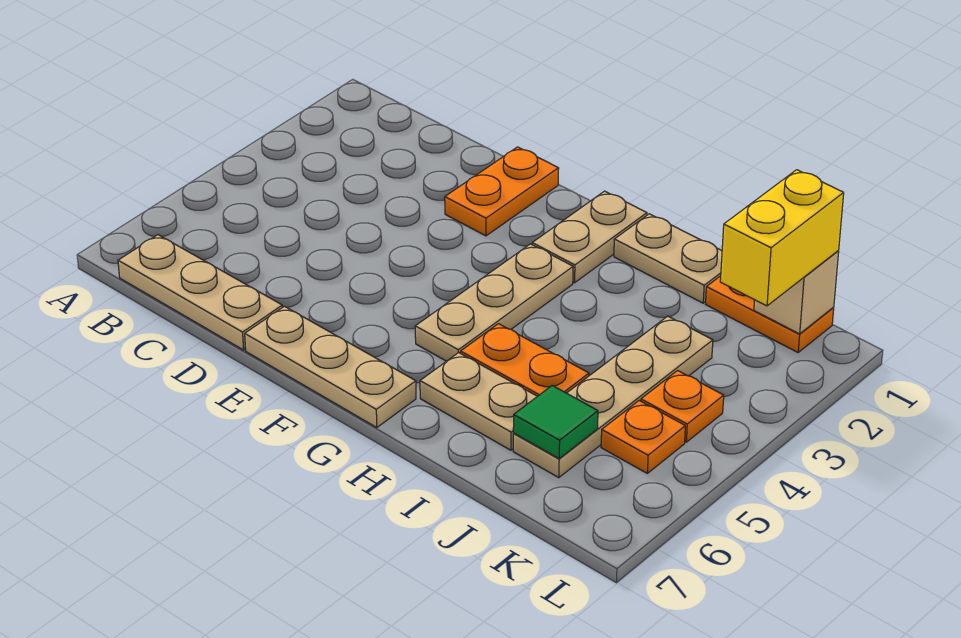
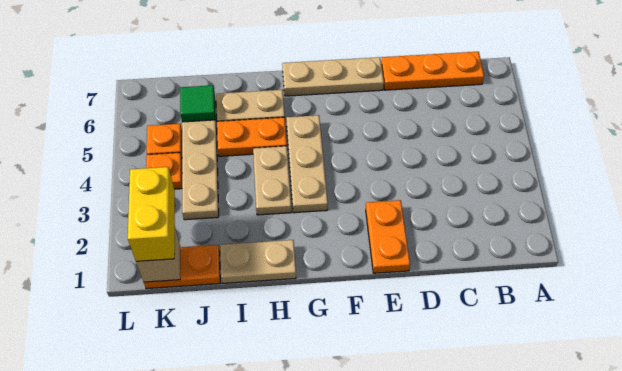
tan 1x3 plate [118,235,282,350] -> orange 1x3 plate [381,52,484,90]
tan 1x2 plate [532,191,647,283] -> tan 1x2 plate moved to [253,146,291,215]

